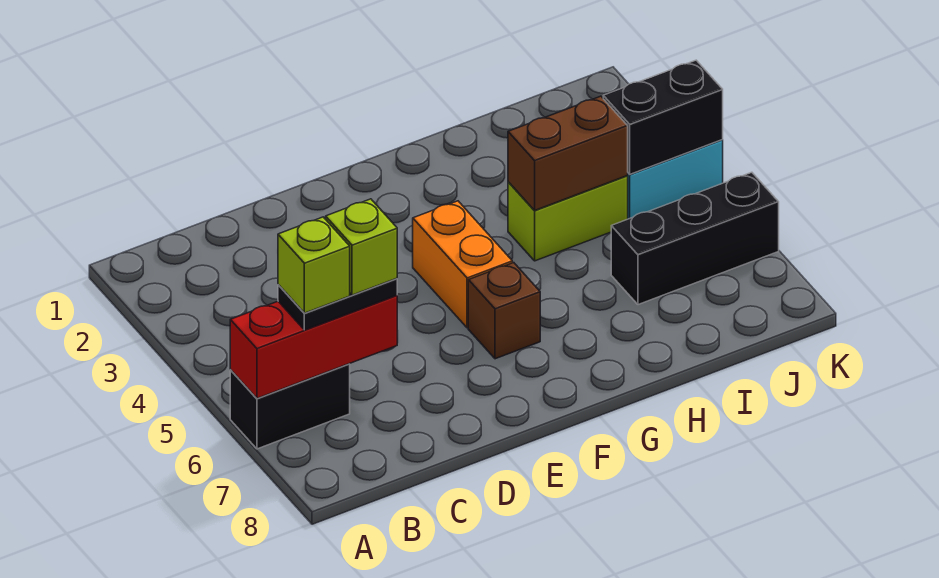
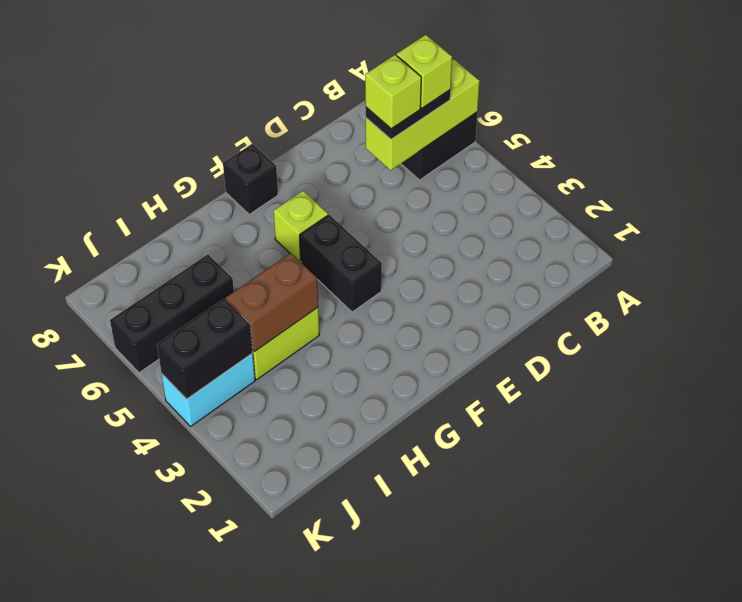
red 1x3 brick [230,295,397,398] -> lime 1x3 brick [366,59,479,170]
orange 1x2 brick [413,201,512,328] -> black 1x2 brick [300,215,382,312]
brown 1x1 brick [468,263,540,359] -> lime 1x1 brick [274,191,328,262]
none -> black 1x1 brick [223,144,278,214]

